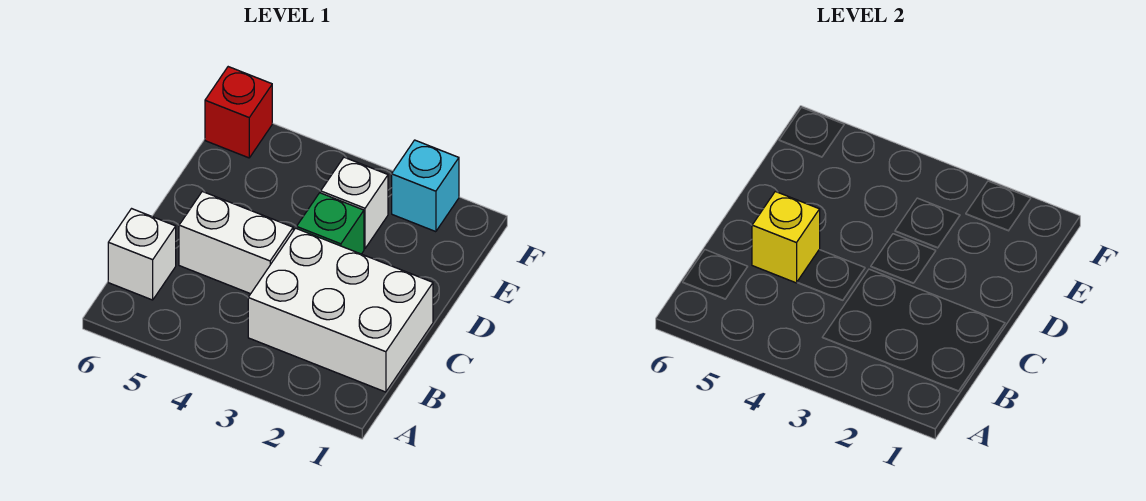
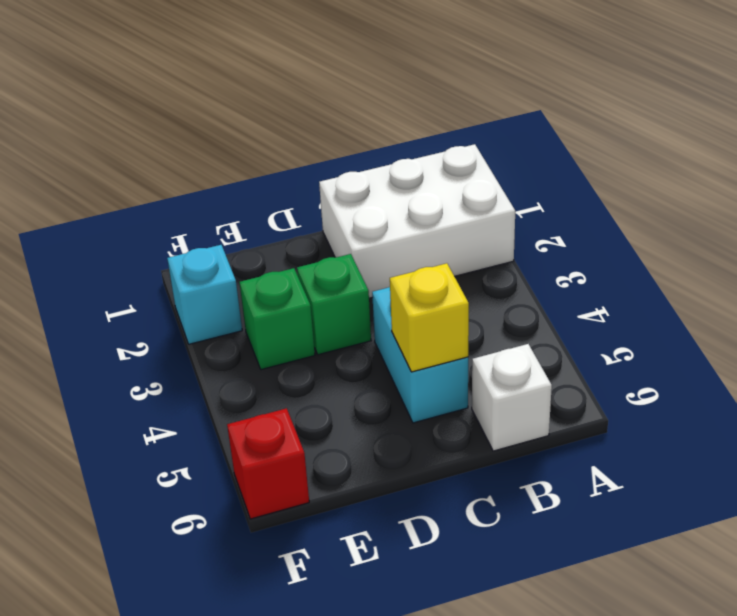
white 2x3 brick [248,228,433,392] -> white 2x3 brick turned to [319,144,515,298]
white 1x2 brick [179,191,293,294] -> cyan 1x2 brick [372,287,468,423]
white 1x1 brick [321,157,388,249] -> green 1x1 brick [240,268,315,370]

